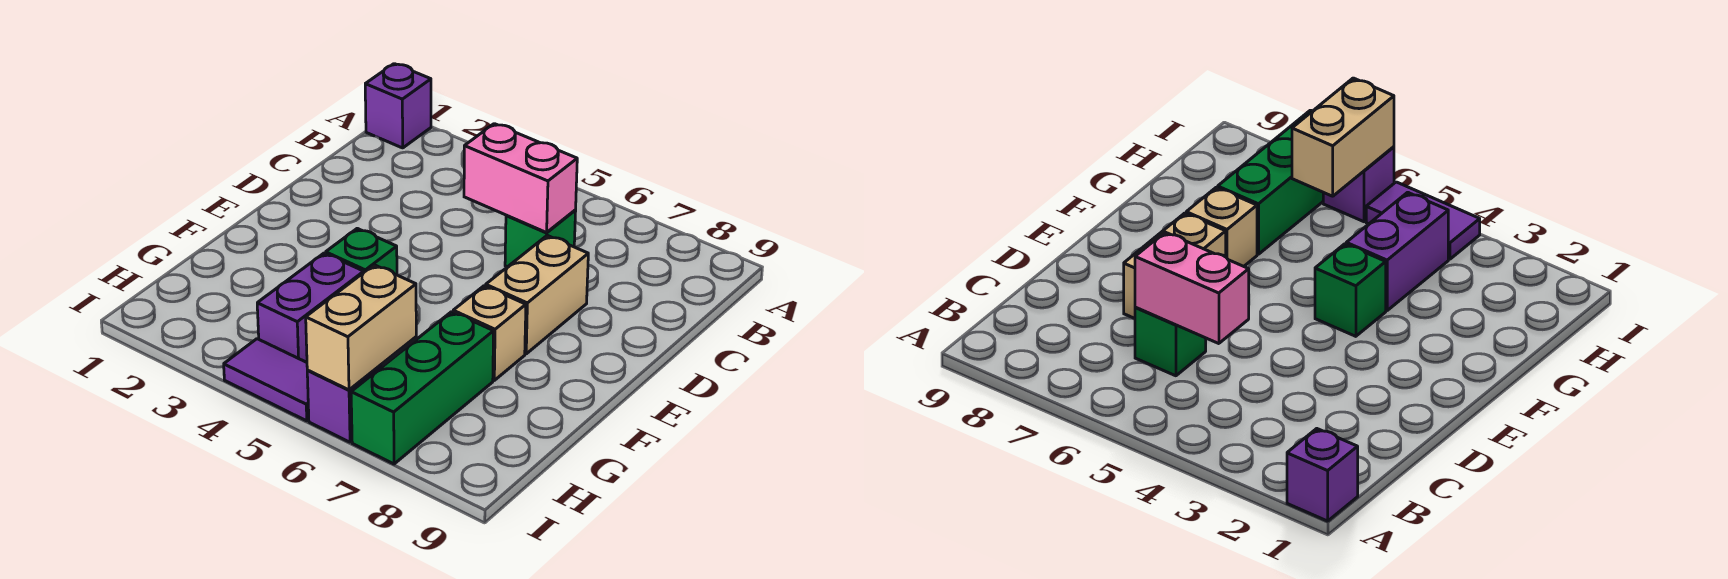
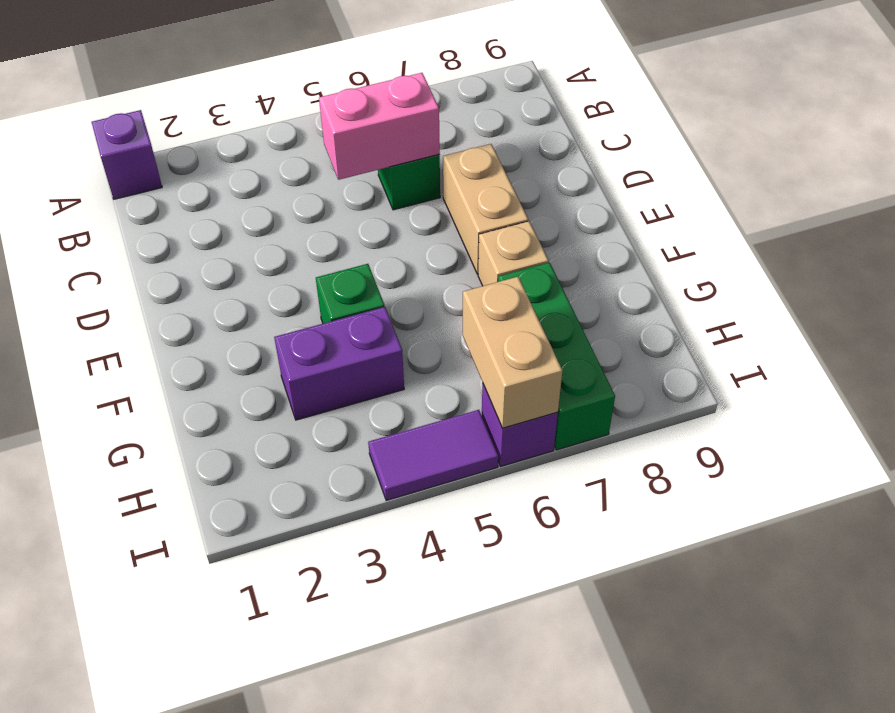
purple 1x2 brick [257,253,364,362] -> purple 1x2 brick turned to [274,307,404,420]

